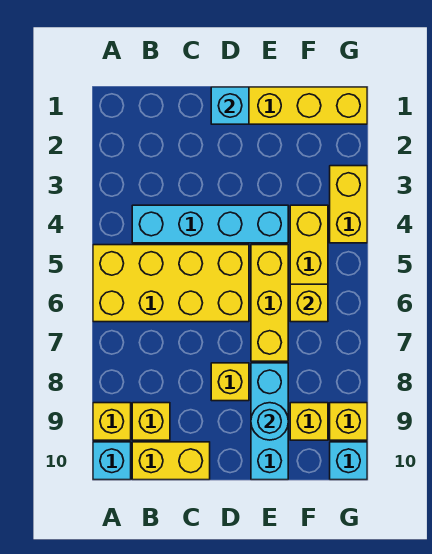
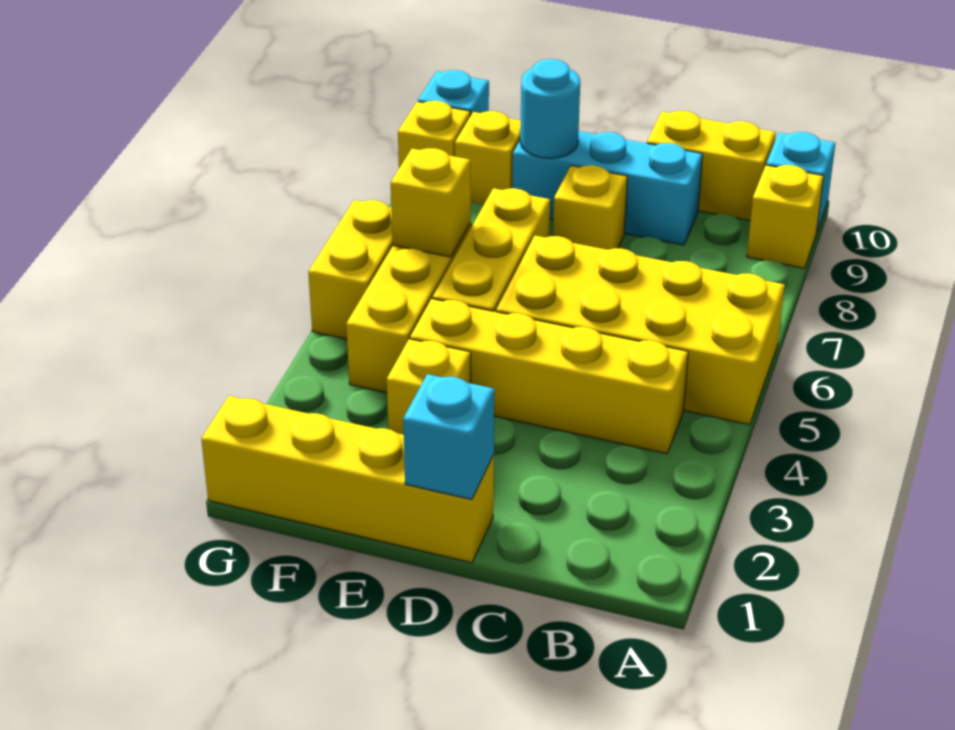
cyan 1x4 brick [132,205,288,243] -> yellow 1x4 brick [410,299,688,454]
yellow 1x1 brick [132,403,170,440] -> yellow 1x1 brick moved to [387,339,471,435]
cyan 1x3 brick [251,363,288,480] -> cyan 1x3 brick turned to [512,131,703,245]
yellow 1x2 brick [330,166,367,243] -> yellow 1x2 brick moved to [308,200,393,339]

